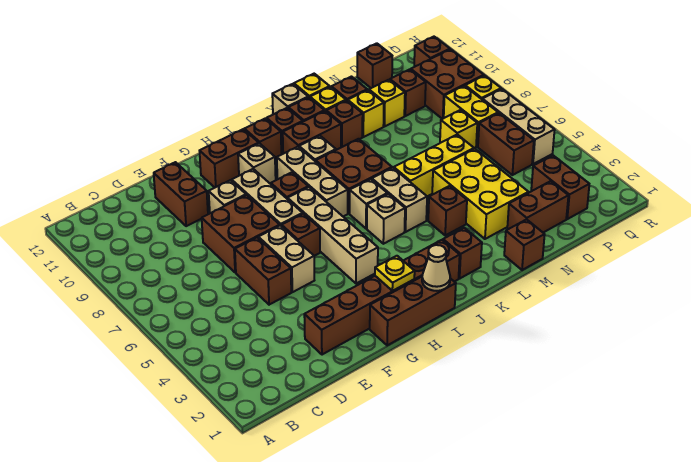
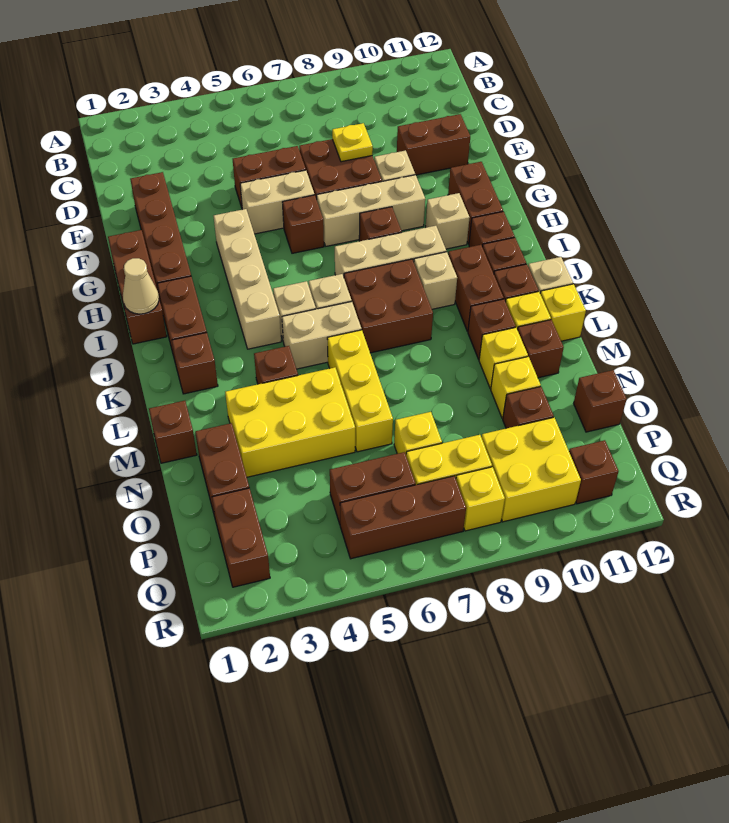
yellow 1x1 plate [375,256,415,291] -> yellow 1x1 plate moved to [332,123,373,162]
tan 1x4 brick [288,187,378,284] -> tan 1x4 brick turned to [214,209,281,349]
brown 1x2 brick [531,156,589,219] -> brown 1x2 brick turned to [212,488,270,587]
brown 2x2 brick [411,49,484,119] -> yellow 2x2 brick [481,417,581,522]
tan 1x3 brick [482,89,555,164] -> brown 1x3 brick [340,476,466,559]

